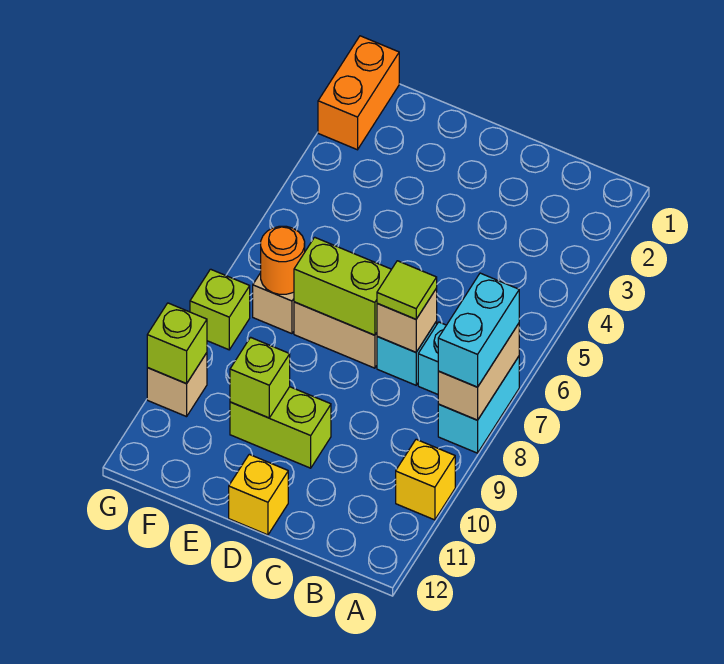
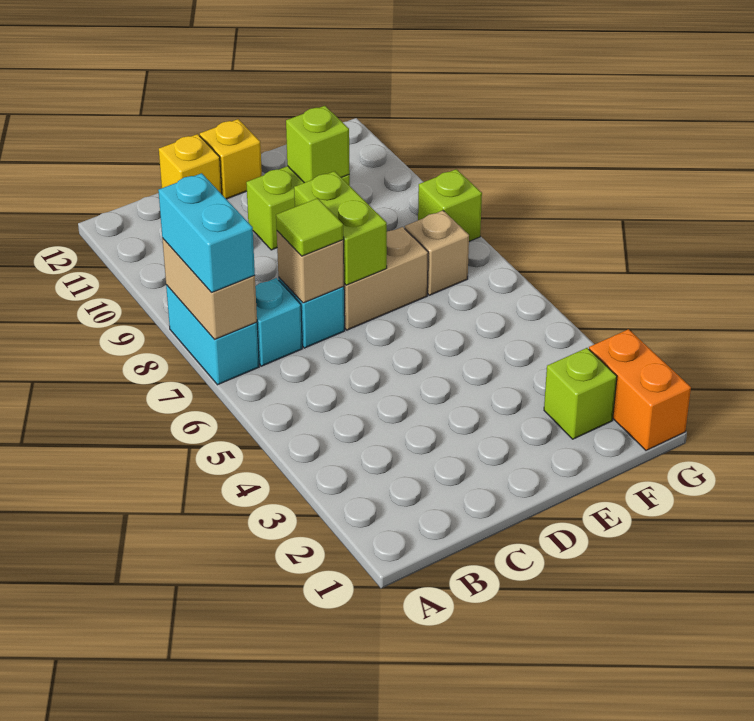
yellow 1x1 brick [396,439,455,520] -> yellow 1x1 brick moved to [159,134,222,194]
lime 1x2 brick [294,237,391,335] -> lime 1x2 brick turned to [294,171,387,285]
orange 1x1 round brick [261,226,305,294] -> none
tan 1x1 brick [147,353,207,417] -> none
lime 1x1 brick [147,303,207,384] -> lime 1x1 brick moved to [544,348,617,439]

